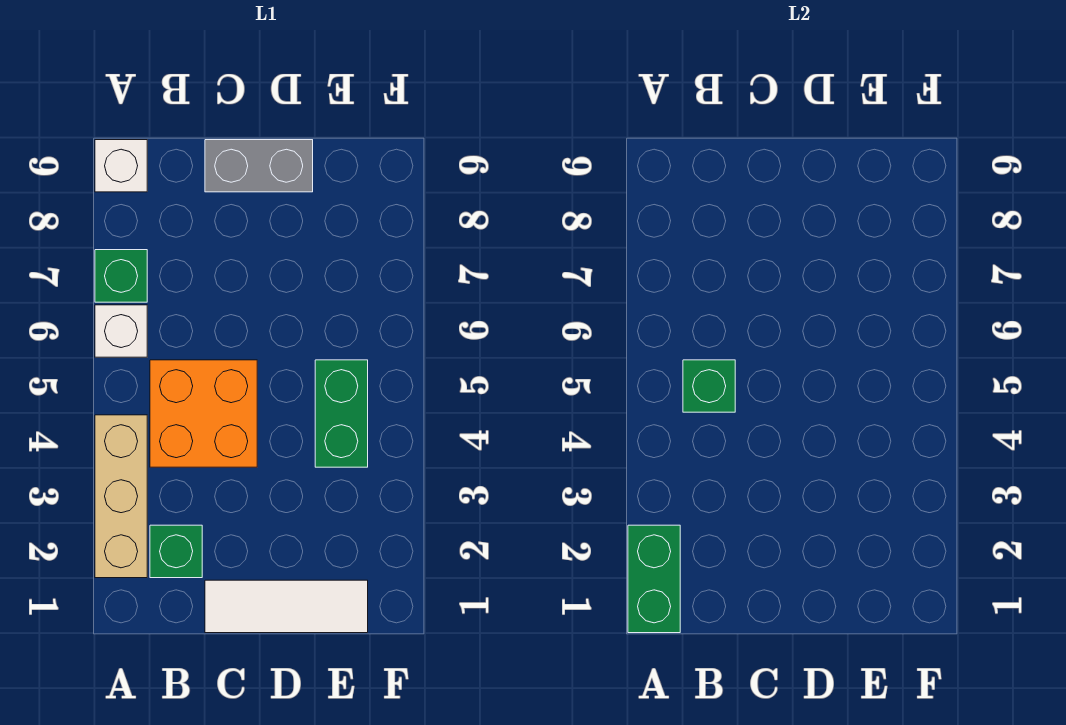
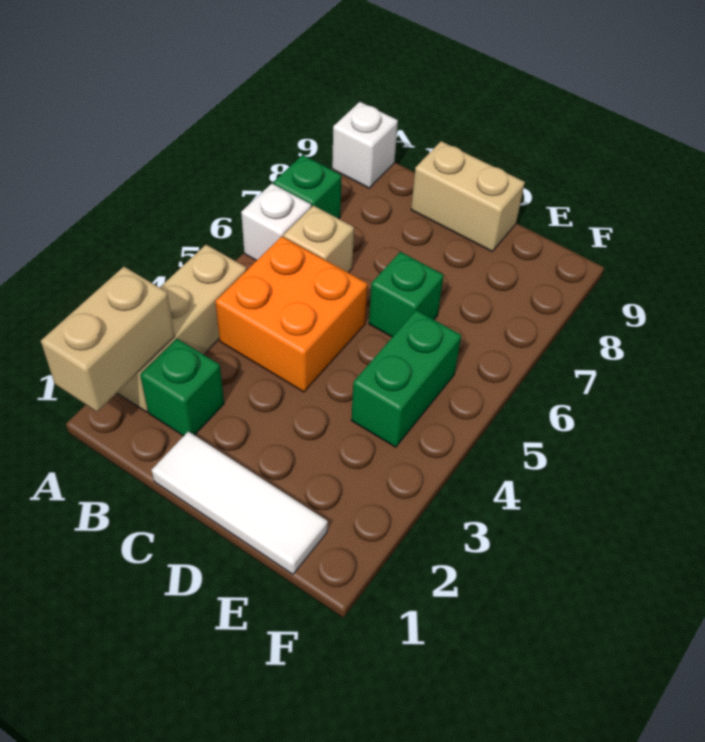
green 1x2 brick [628,525,680,633] -> tan 1x2 brick [41,267,175,412]
green 1x1 brick [683,360,735,412] -> green 1x1 brick moved to [369,252,444,337]
none -> tan 1x1 brick [283,206,354,273]
grey 1x2 brick [205,140,313,192] -> tan 1x2 brick [411,141,525,251]

